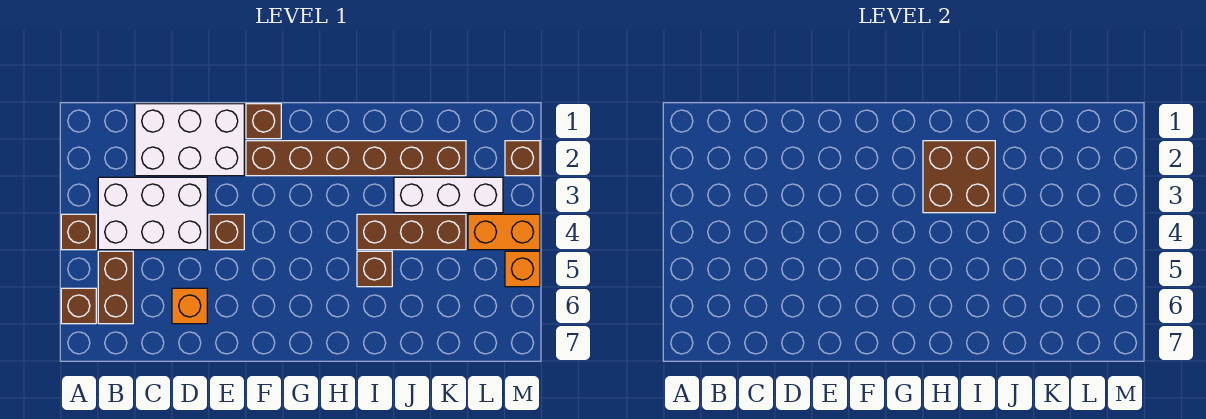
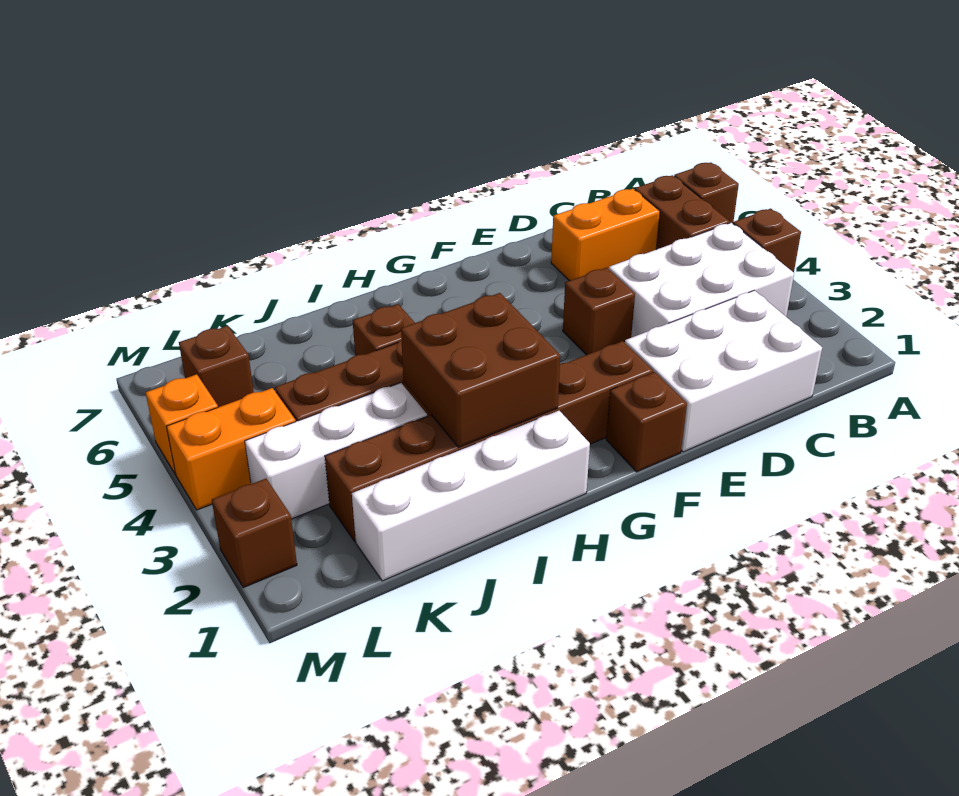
orange 1x1 brick [172,288,207,324] -> orange 1x2 brick [551,189,660,281]
none -> white 1x4 brick [352,411,590,581]
none -> brown 1x1 brick [179,326,254,407]

